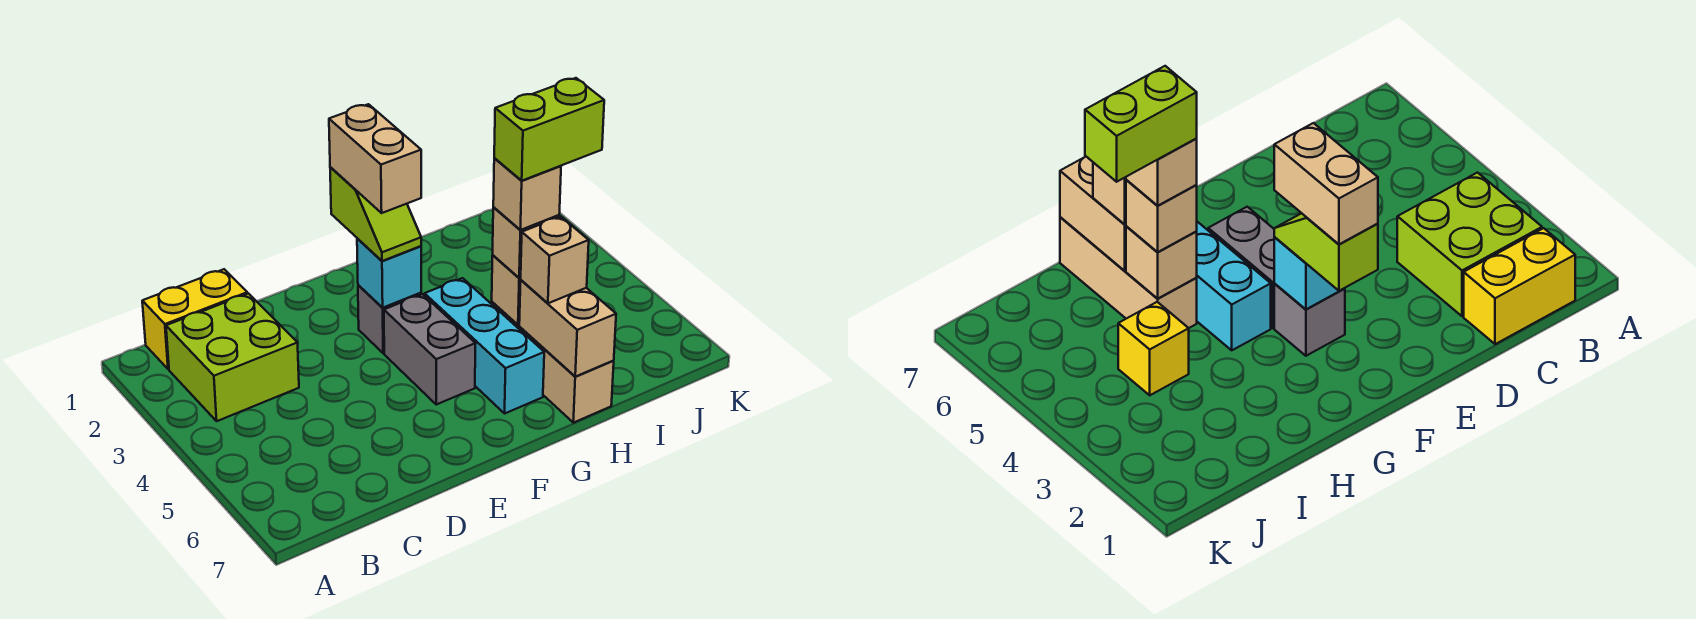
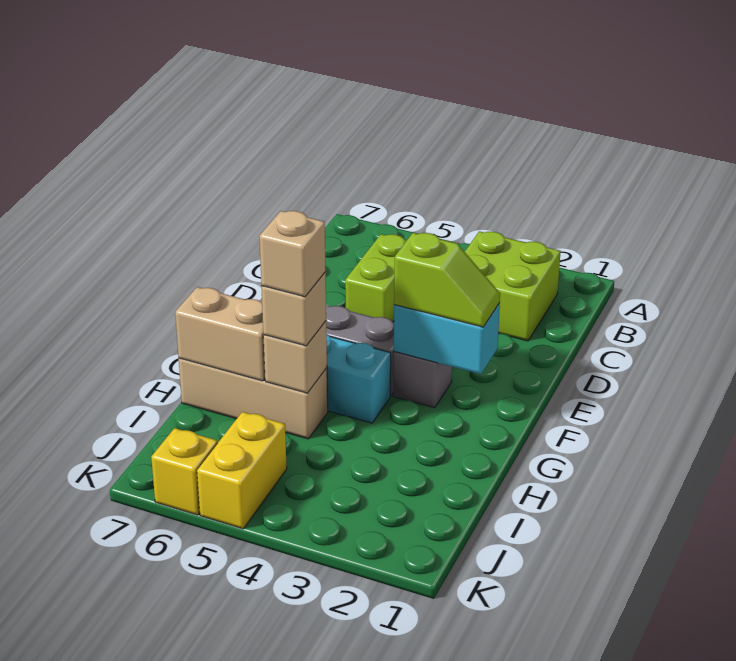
yellow 1x2 brick [142,269,247,369] -> yellow 1x2 brick moved to [197,412,287,529]
lime 1x2 slope [330,167,421,261] -> lime 1x2 slope turned to [394,233,500,327]
tan 1x2 brick [329,104,421,213] -> none
cyan 1x1 brick [357,238,421,308] -> cyan 1x2 brick [394,303,500,374]
lime 1x2 brick [494,78,604,181] -> lime 1x2 brick moved to [345,234,407,322]
tan 1x1 brick [521,217,589,303] -> none
yellow 1x1 brick [1118,302,1189,395] -> yellow 1x1 brick moved to [151,428,217,515]

